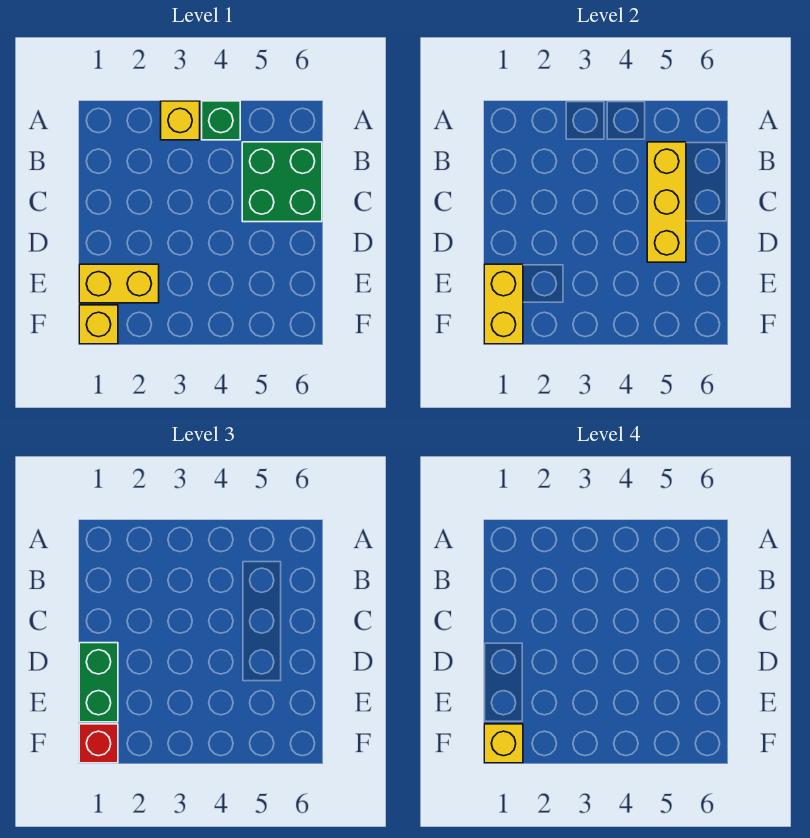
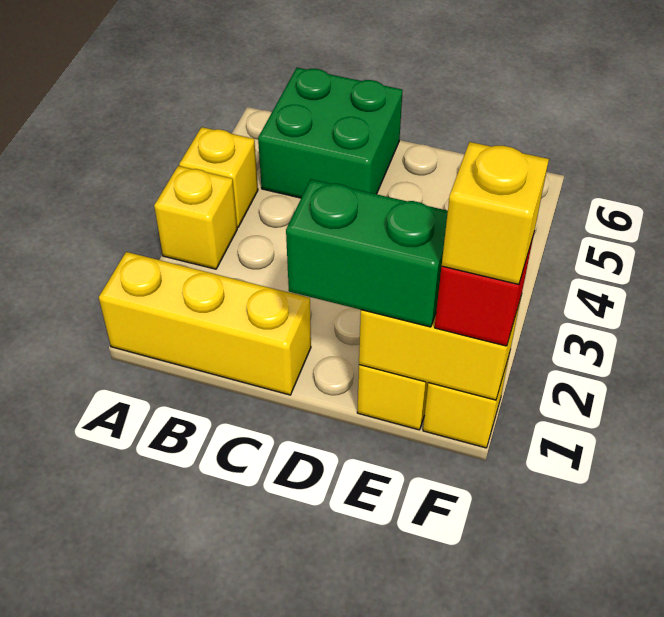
green 1x1 brick [202,101,240,140] -> yellow 1x1 brick [179,127,258,227]
yellow 1x3 brick [647,142,686,262] -> yellow 1x3 brick moved to [99,252,311,395]

